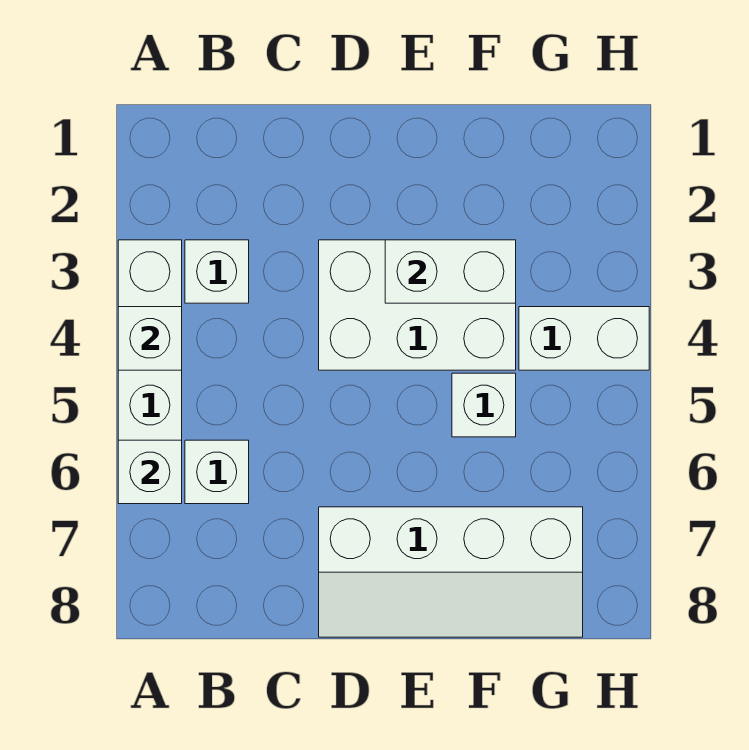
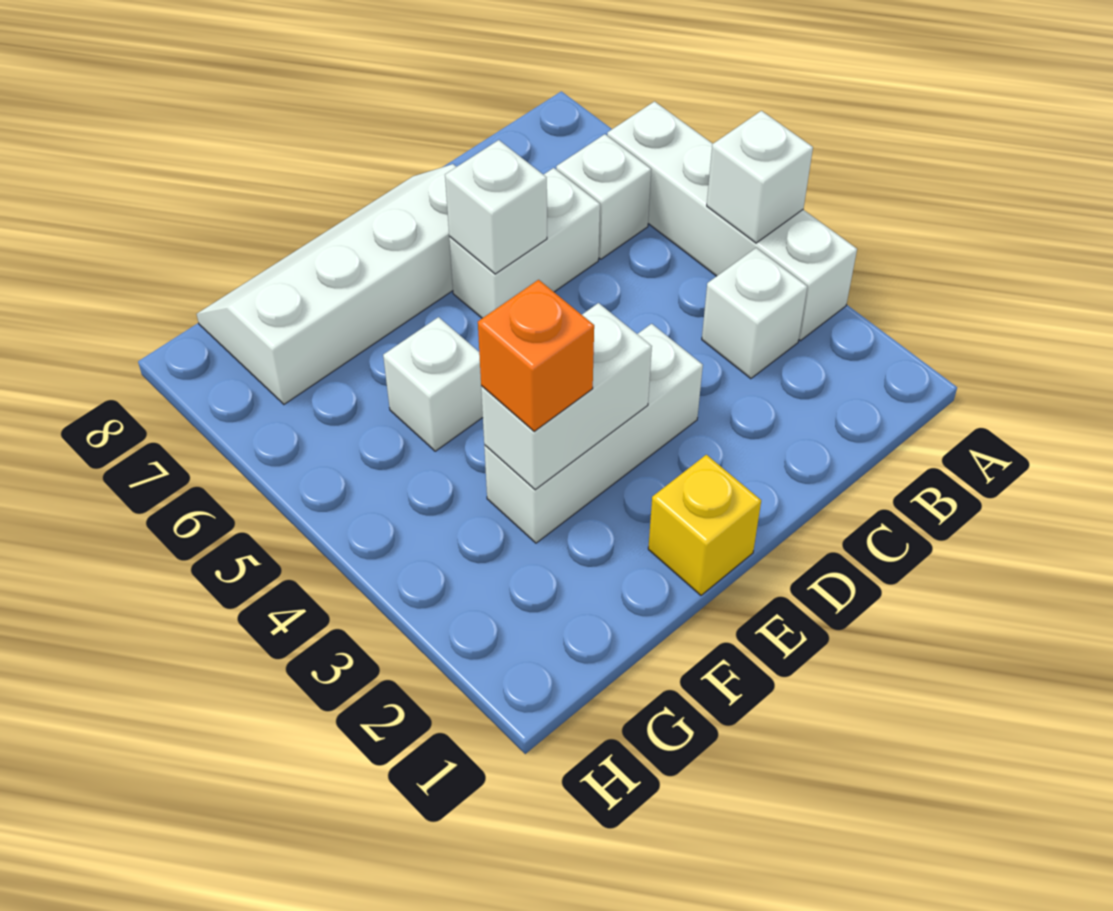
white 1x1 brick [118,440,182,504] -> white 1x1 brick moved to [445,140,547,274]
white 2x3 brick [319,240,516,370] -> white 1x3 brick [484,324,703,543]
none -> yellow 1x1 brick [648,455,761,595]
none -> orange 1x1 brick [478,280,594,431]
white 1x2 brick [519,307,649,370] -> white 1x2 brick moved to [449,168,600,318]

